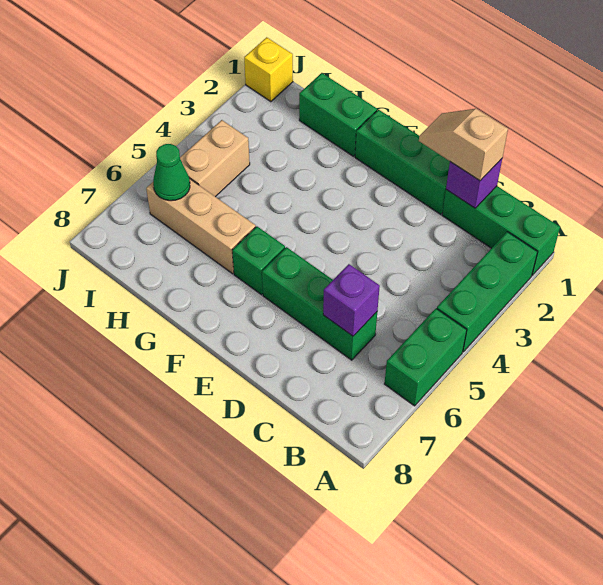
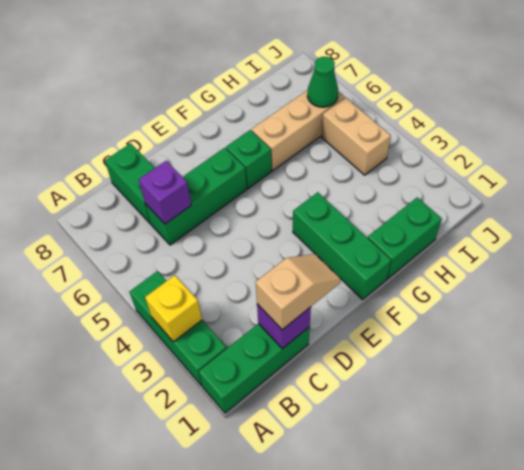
green 1x2 brick [384,309,467,406] -> green 1x2 brick moved to [105,143,154,223]
green 1x3 brick [355,110,450,214] -> green 1x3 brick turned to [293,192,391,299]
yellow 1x1 brick [244,37,293,102] -> yellow 1x1 brick moved to [145,275,202,342]

